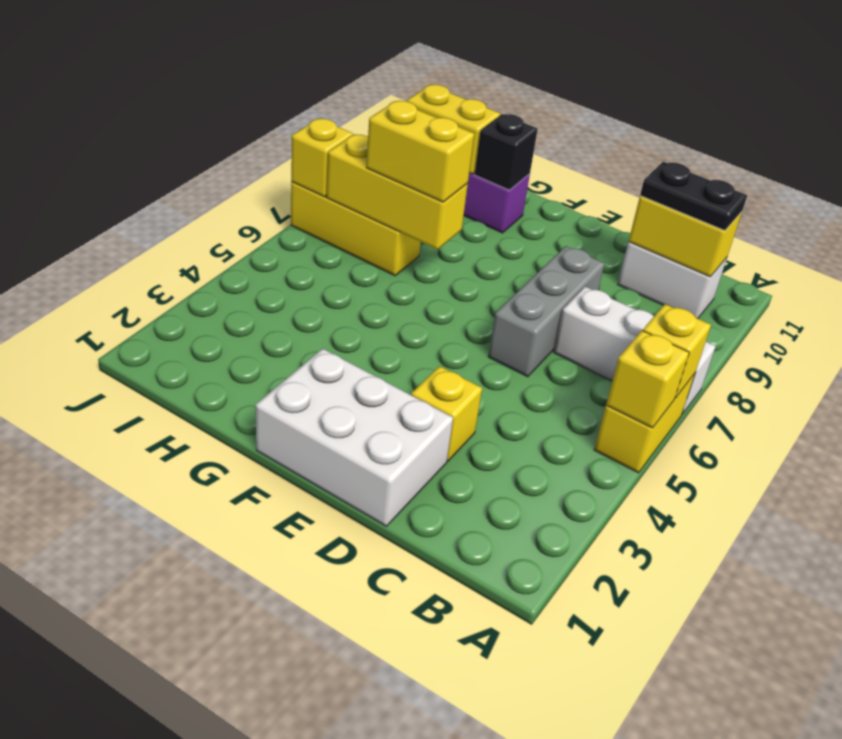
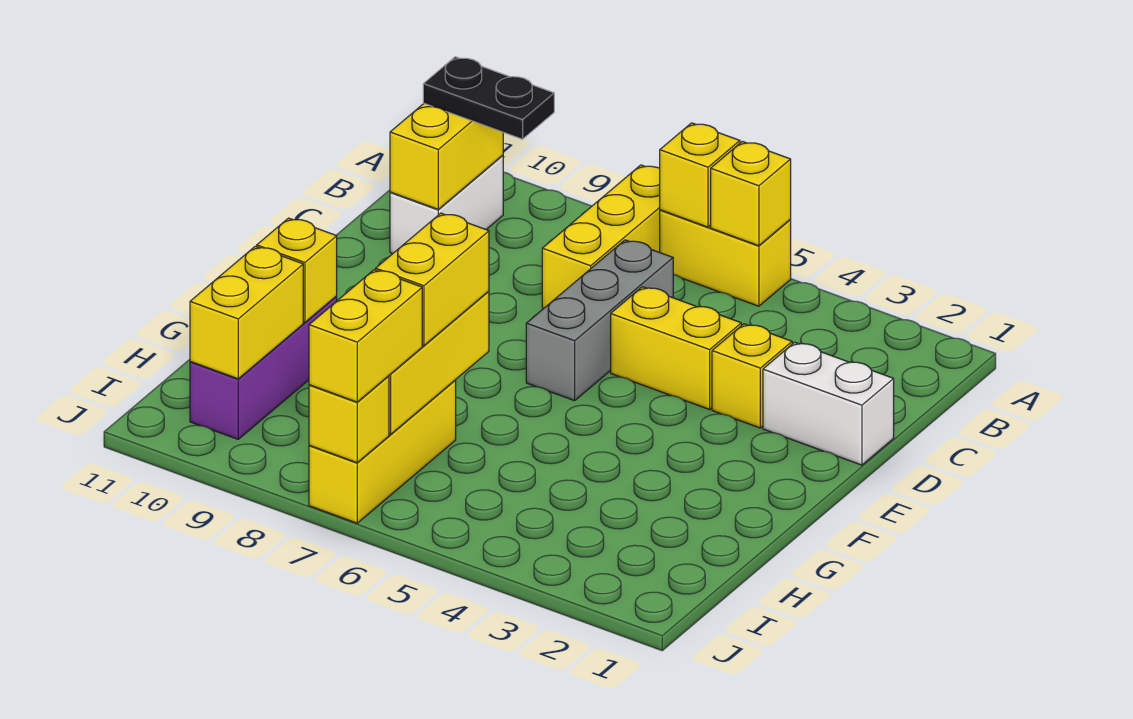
white 1x3 brick [554,287,716,414] -> yellow 1x3 brick [542,165,660,309]
black 1x2 plate [640,162,747,230] -> black 1x2 plate turned to [423,57,554,139]
white 2x3 brick [256,349,453,526] -> white 1x2 brick [763,342,894,465]
none -> yellow 1x2 brick [611,287,741,409]
grey 1x3 brick [488,246,605,377] -> grey 1x3 brick turned to [526,240,673,401]
black 1x1 brick [474,114,538,190] -> yellow 1x1 brick [257,218,337,322]
none -> yellow 1x2 brick [309,270,422,402]

